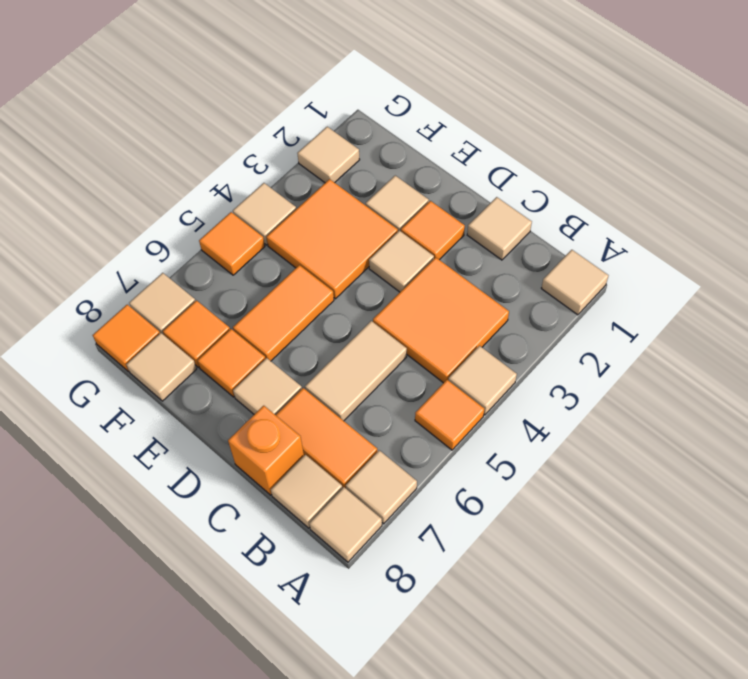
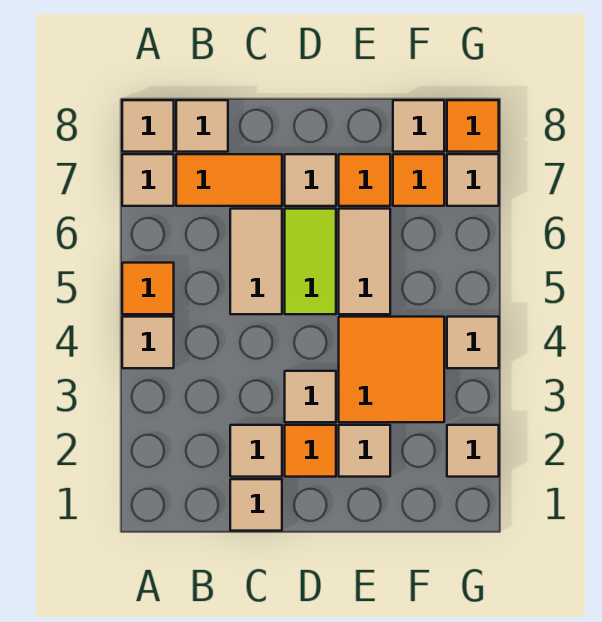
tan 1x1 tile [541,250,609,315] -> tan 1x1 tile moved to [230,425,282,477]
orange 2x2 tile [373,257,509,383] -> none
orange 1x1 brick [228,406,304,495] -> none
none -> lime 1x2 tile [285,209,336,314]
orange 1x2 tile [233,265,334,361] -> tan 1x2 tile [339,209,390,314]
orange 1x1 tile [199,212,265,275] -> none

